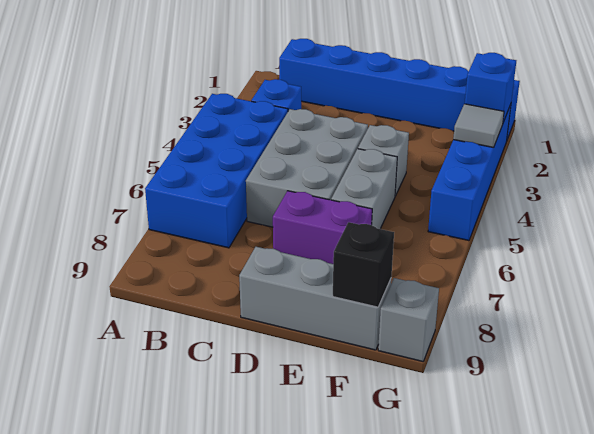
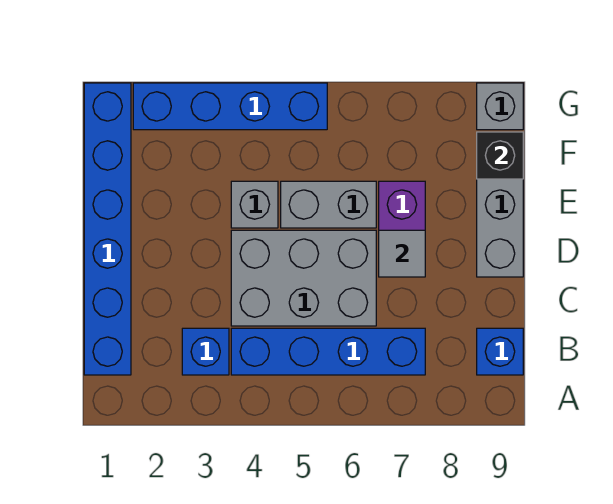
blue 2x4 brick [145,94,288,248] -> blue 1x4 brick [231,328,425,375]
blue 1x1 brick [465,53,516,122] -> blue 1x1 brick moved to [477,328,523,375]
grey 1x1 tile [453,104,504,148] -> grey 1x1 tile moved to [379,230,425,277]

